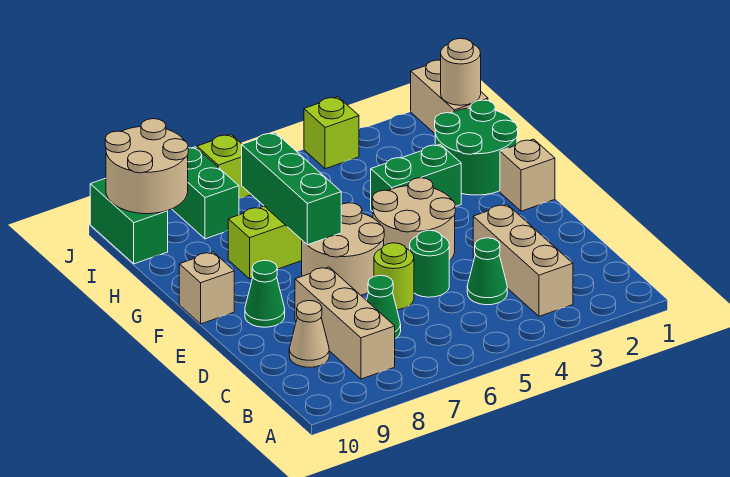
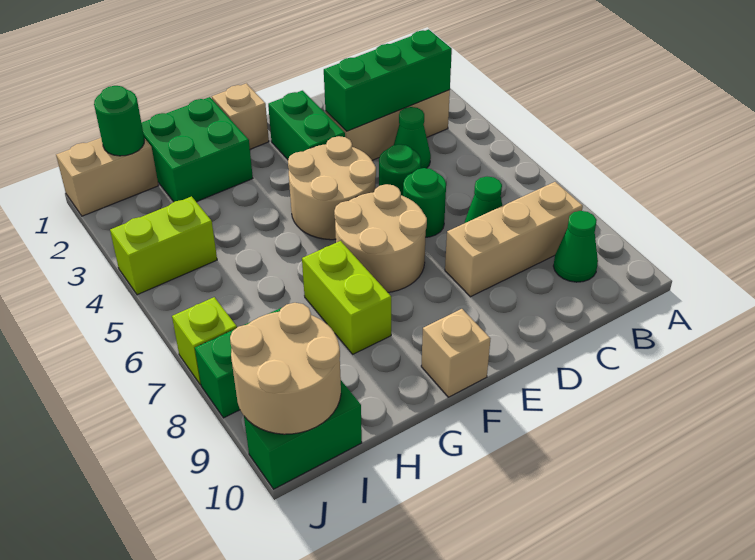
tan 1x1 cone [289,301,329,367] -> none
lime 1x1 round brick [374,243,414,310] -> green 1x1 round brick [403,168,446,237]
green 1x1 cone [245,260,285,327] -> green 1x1 cone moved to [554,211,598,282]
green 1x3 brick [242,133,341,245] -> green 1x3 brick moved to [324,29,452,131]
green 2x2 round brick [435,100,518,195] -> green 2x2 brick [142,97,253,202]
green 1x2 brick [371,144,461,211] -> green 1x2 brick moved to [268,91,345,159]
tan 1x1 round brick [441,38,481,105] -> green 1x1 round brick [94,86,144,156]
lime 1x1 brick [304,97,359,169] -> lime 1x2 brick [110,196,217,295]

